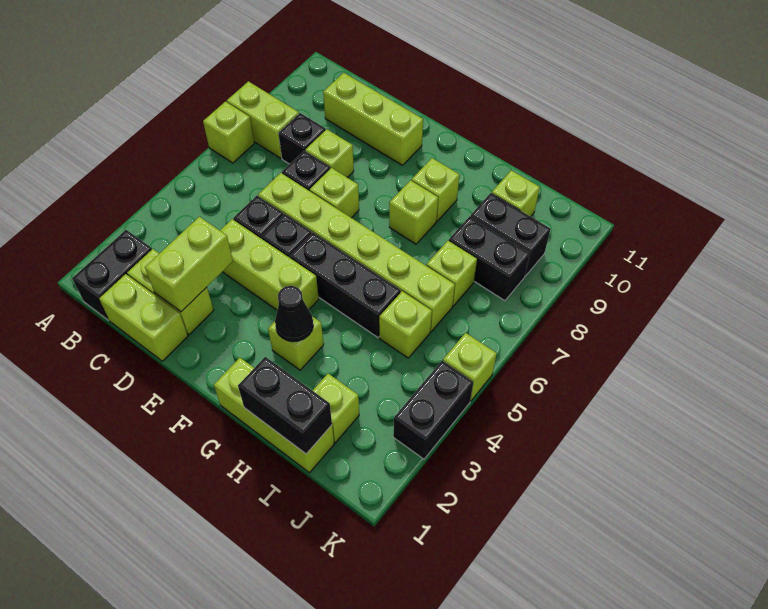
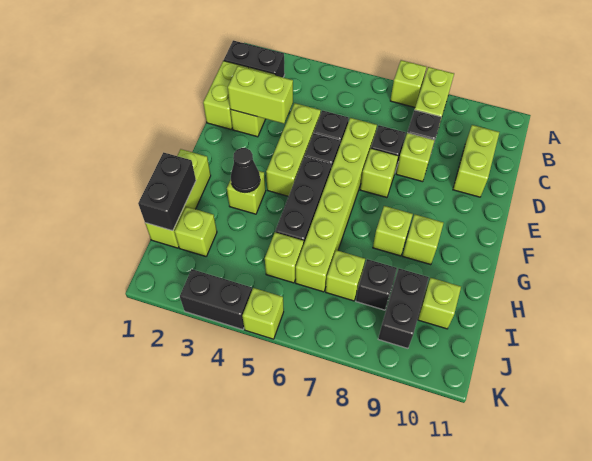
lime 1x3 brick [323,73,423,165] -> lime 1x2 brick [453,125,499,197]
black 1x2 brick [449,216,530,301] -> black 1x1 brick [356,259,397,310]

